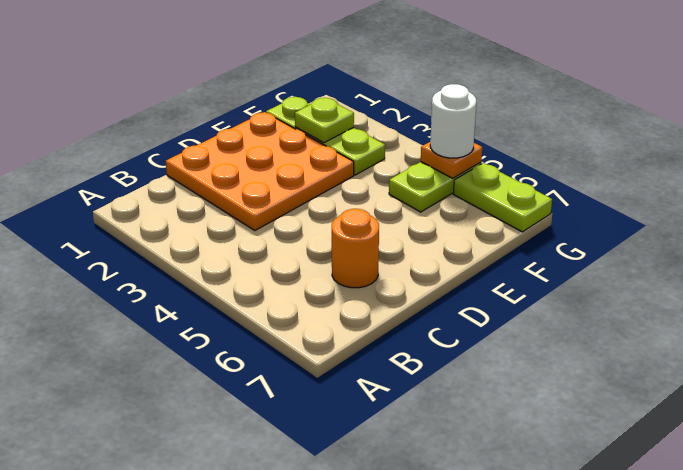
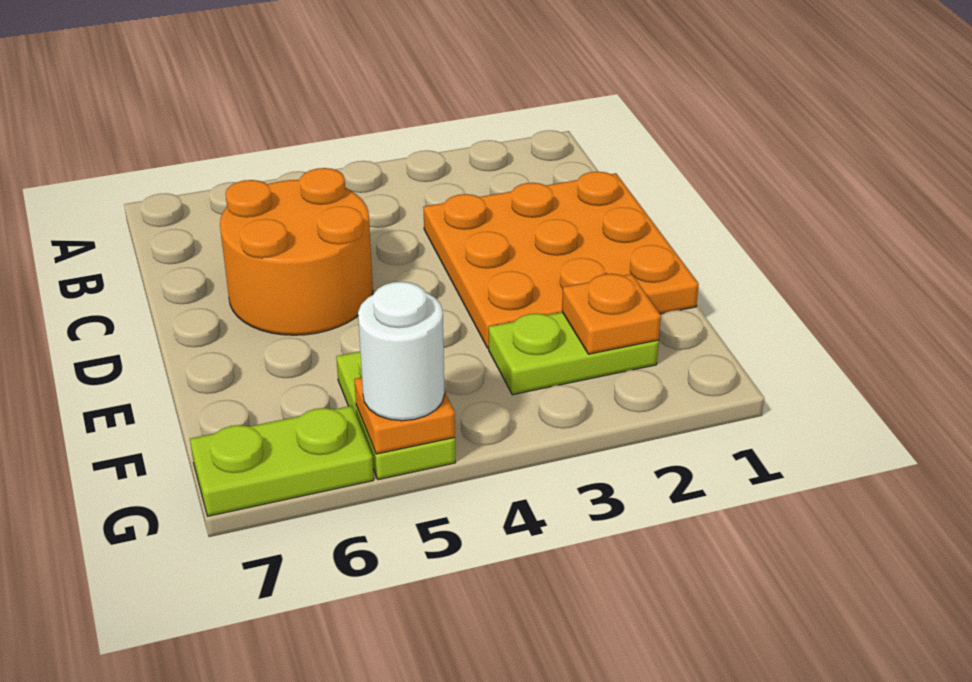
orange 1x1 round brick [332,209,379,288] -> orange 2x2 round brick [220,168,373,335]
lime 1x3 plate [266,97,385,175] -> lime 1x2 plate [489,312,659,395]
lime 1x1 plate [295,98,354,143] -> orange 1x1 plate [562,274,661,354]

